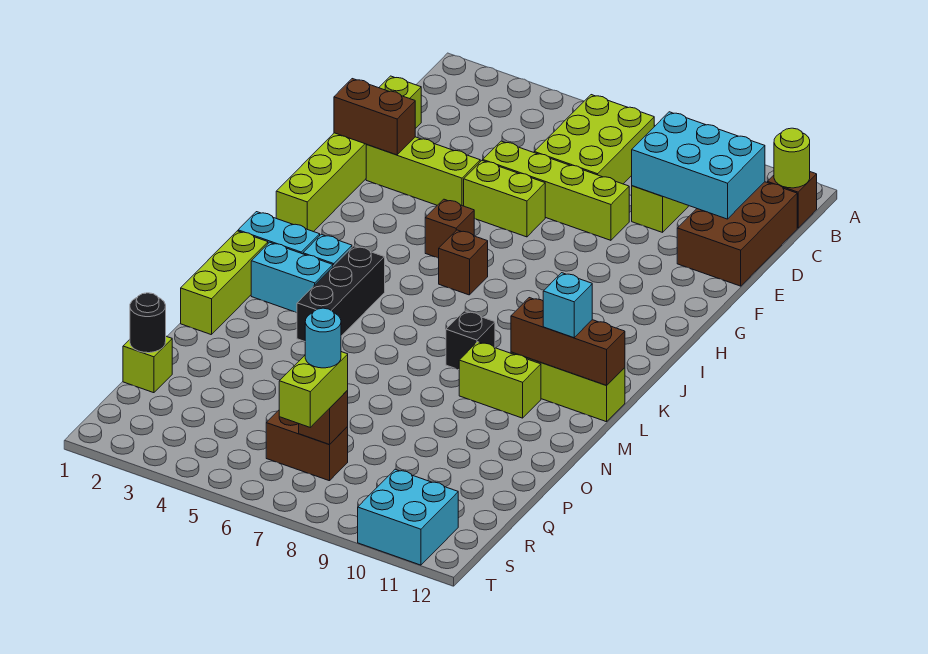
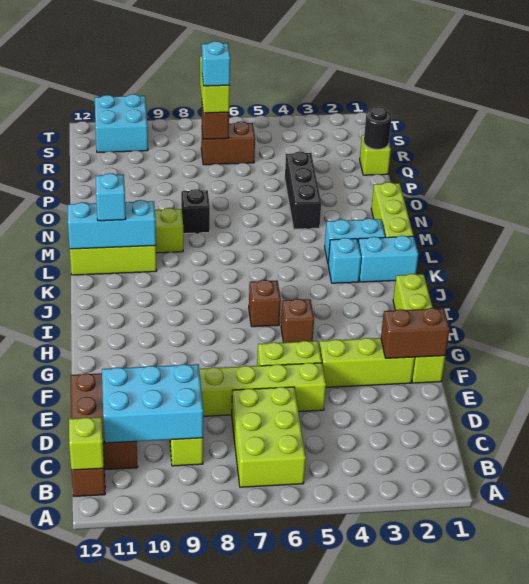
lime 1x1 round brick [774,128,810,188] -> lime 1x1 brick [69,417,104,470]
lime 1x6 brick [276,76,421,232] -> lime 1x4 brick [393,274,445,383]
black 1x3 brick [297,246,385,341] -> black 1x3 brick moved to [285,151,321,229]
black 1x1 brick [446,311,495,370] -> black 1x1 brick moved to [181,189,210,234]
brown 1x3 brick [511,298,625,385] -> cyan 1x3 brick [68,200,156,249]
cyan 1x1 round brick [305,308,341,368] -> cyan 1x1 brick [202,41,230,86]

